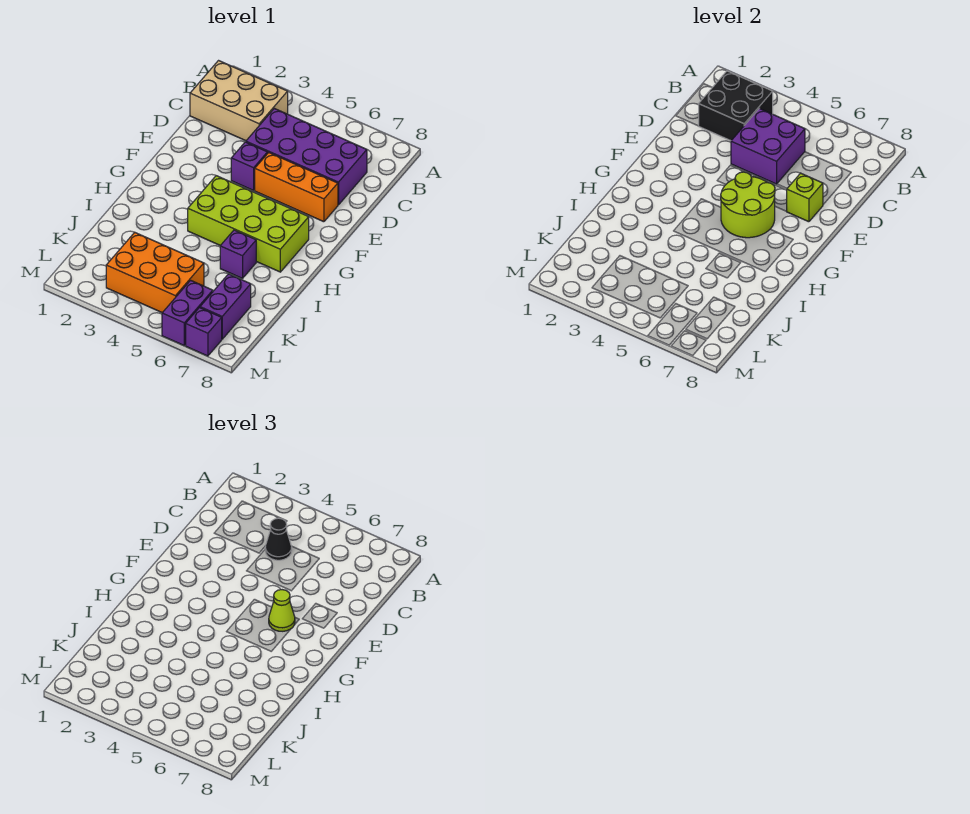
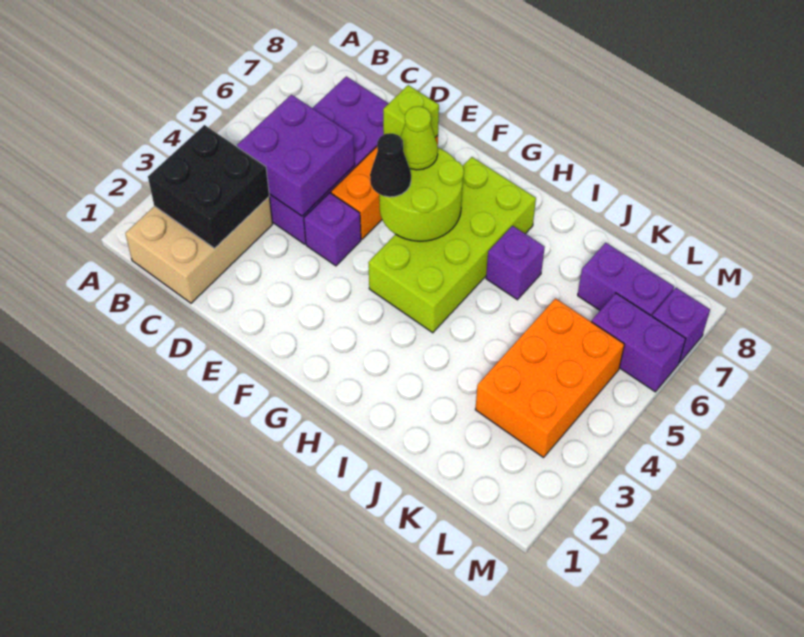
black 1x1 cone [265,518,292,560] -> black 1x1 cone moved to [370,133,411,197]

